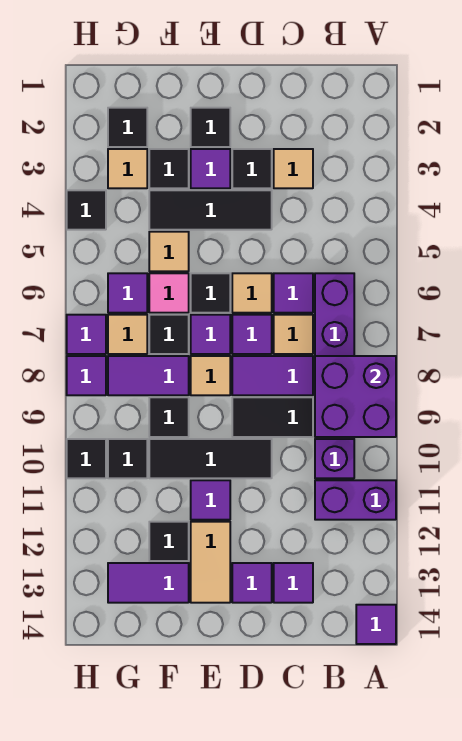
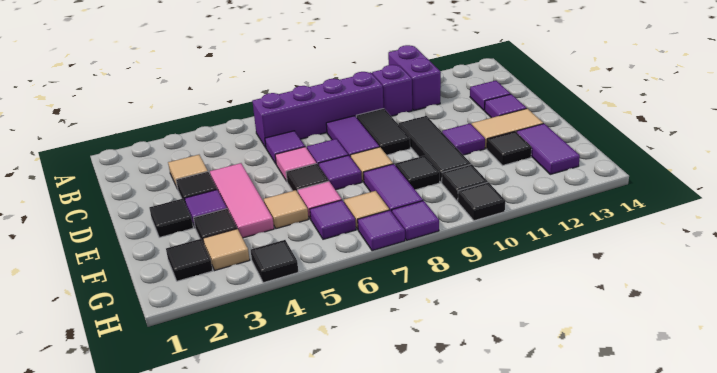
purple 2x2 brick [315,356,396,437] -> none
purple 1x1 tile [356,605,396,644] -> none
tan 1x1 tile [274,315,313,354] -> none
black 1x3 tile [149,190,272,230] -> pink 1x3 tile [210,163,274,238]
tan 1x1 tile [232,273,272,313] -> pink 1x1 tile [275,147,317,181]
black 1x1 tile [149,315,189,354] -> none

